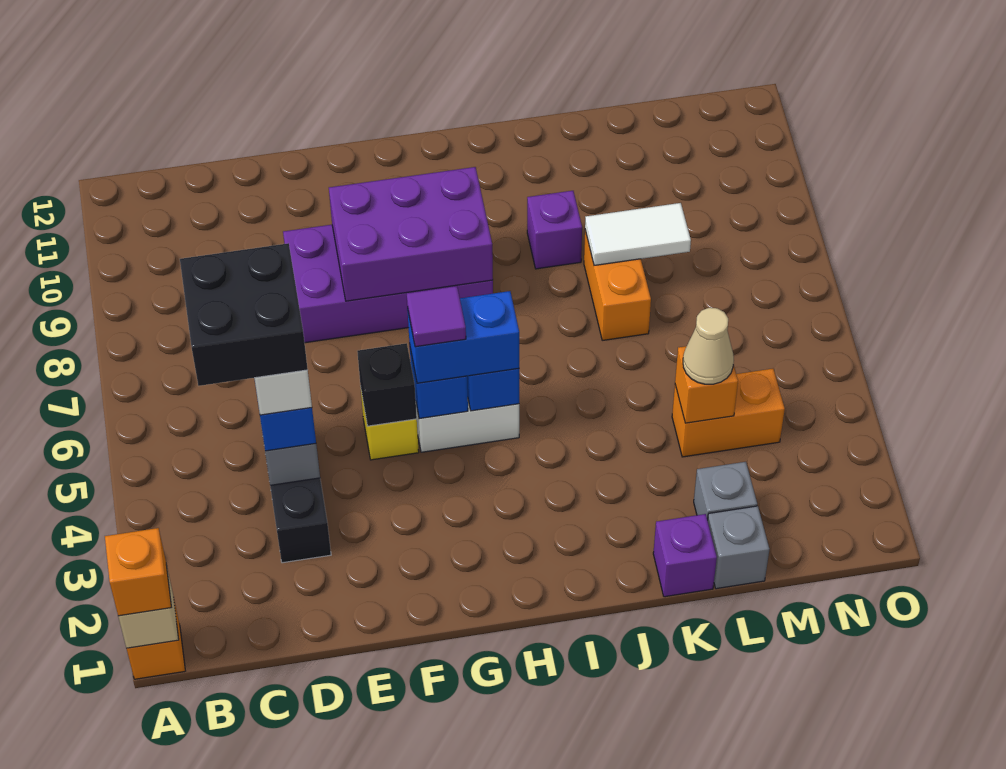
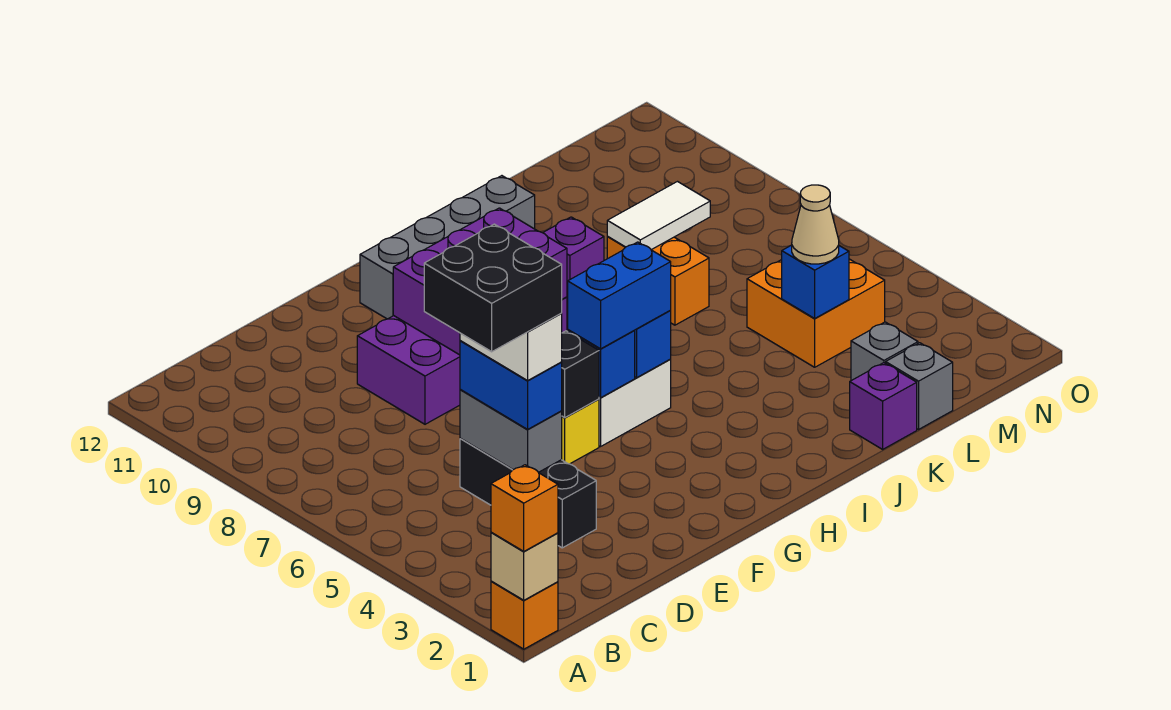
purple 1x1 tile [407,286,466,347] -> none
none -> grey 1x4 brick [360,176,535,319]
orange 1x2 brick [672,369,785,457] -> orange 2x2 brick [747,259,885,367]
orange 1x1 brick [675,346,738,423] -> blue 1x1 brick [782,245,849,318]

